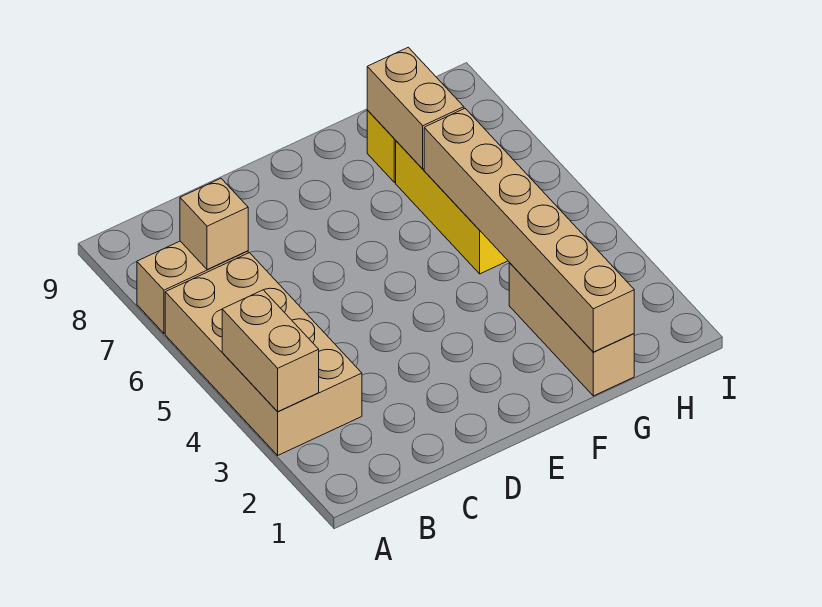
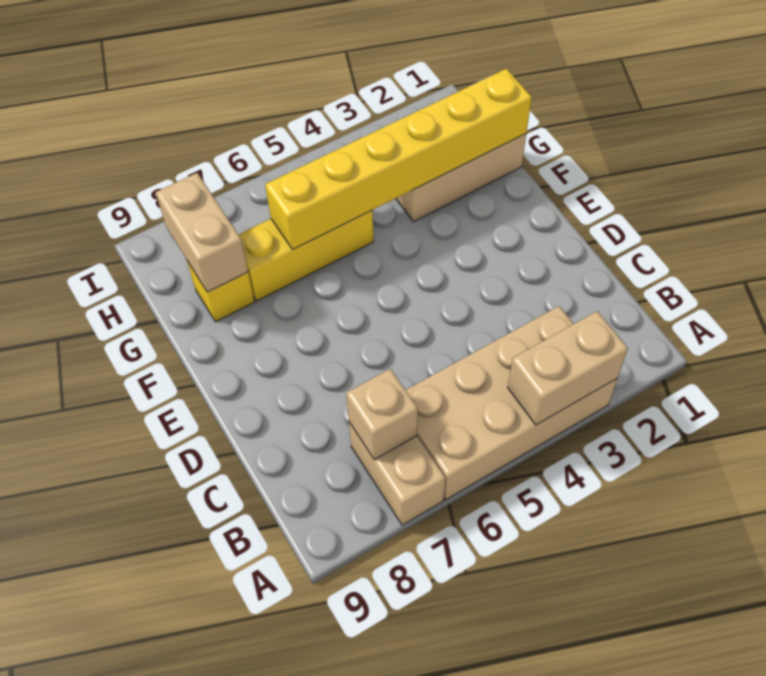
tan 1x6 brick [424,109,634,352] -> yellow 1x6 brick [265,69,532,250]
tan 1x2 brick [367,47,464,169] -> tan 1x2 brick turned to [156,173,248,292]

